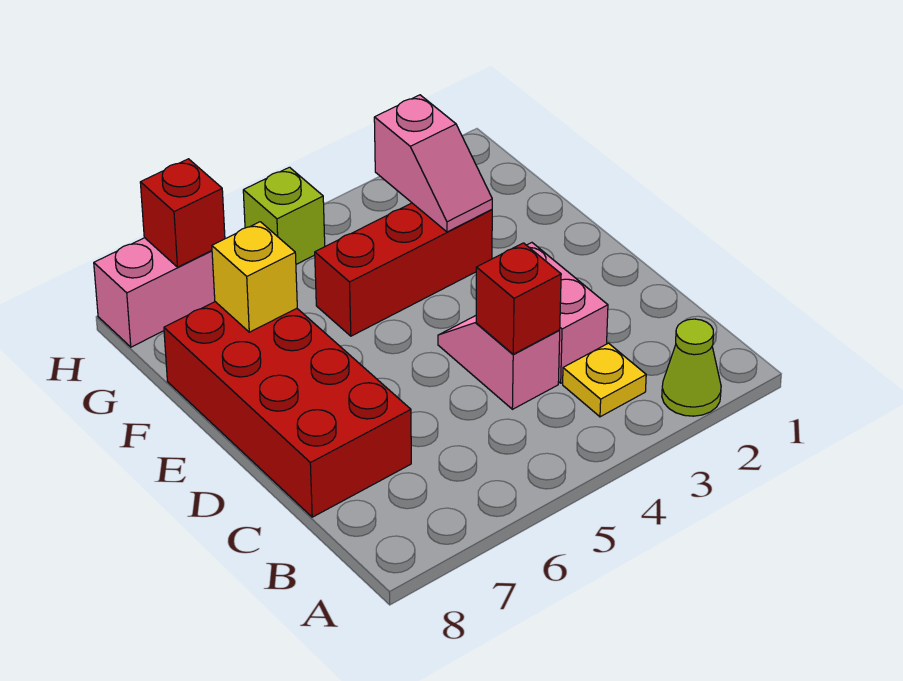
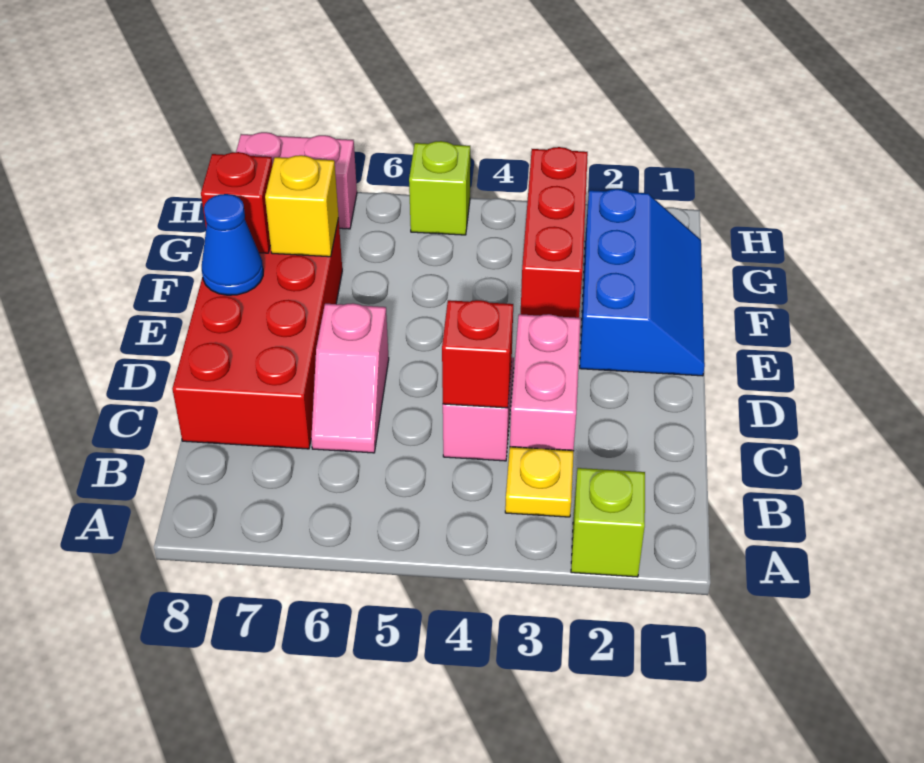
lime 1x1 cone [662,319,721,416] -> lime 1x1 brick [571,468,645,577]
none -> blue 2x3 slope [580,189,705,376]
none -> blue 1x1 cone [202,194,263,295]
red 1x3 brick [315,203,492,336] -> red 1x3 brick turned to [521,147,588,318]
pink 1x2 slope [374,95,492,232] -> pink 1x2 slope moved to [311,303,389,453]
red 1x1 brick [140,159,225,267] -> red 1x1 brick moved to [201,152,272,253]

